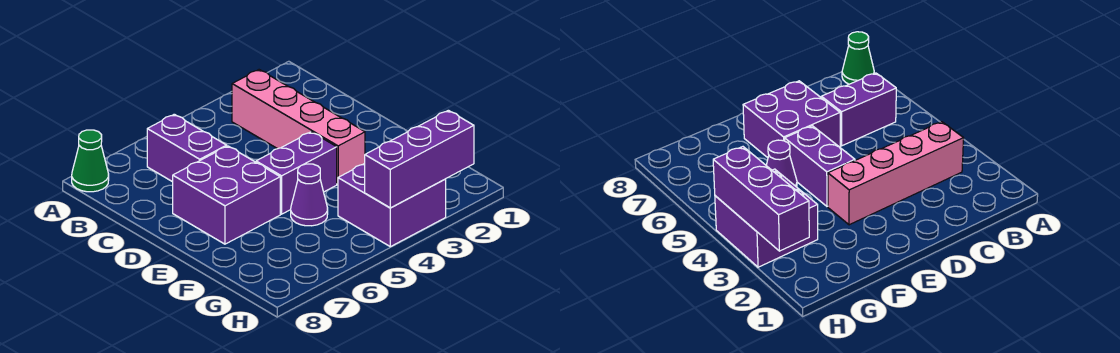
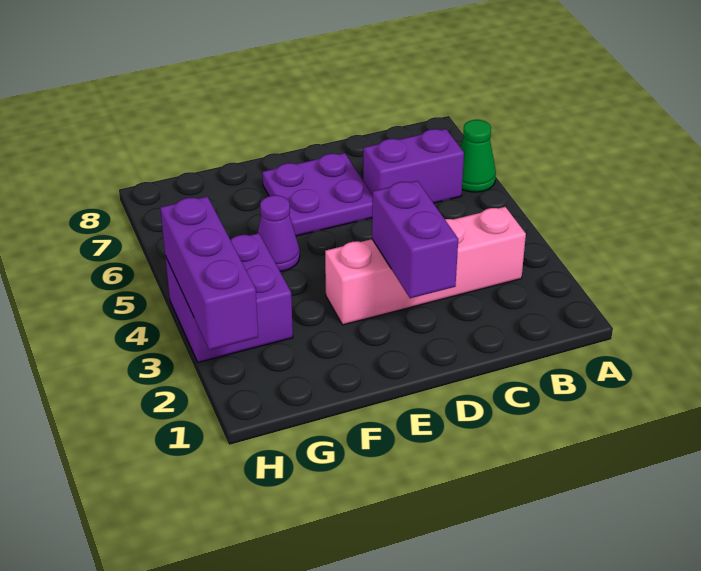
green 1x1 cone [72,130,109,192] -> green 1x1 cone moved to [460,120,496,192]
purple 2x2 brick [173,146,280,244] -> purple 2x2 plate [262,153,373,236]
purple 1x2 brick [256,132,337,214] -> purple 1x2 brick moved to [372,181,458,298]

